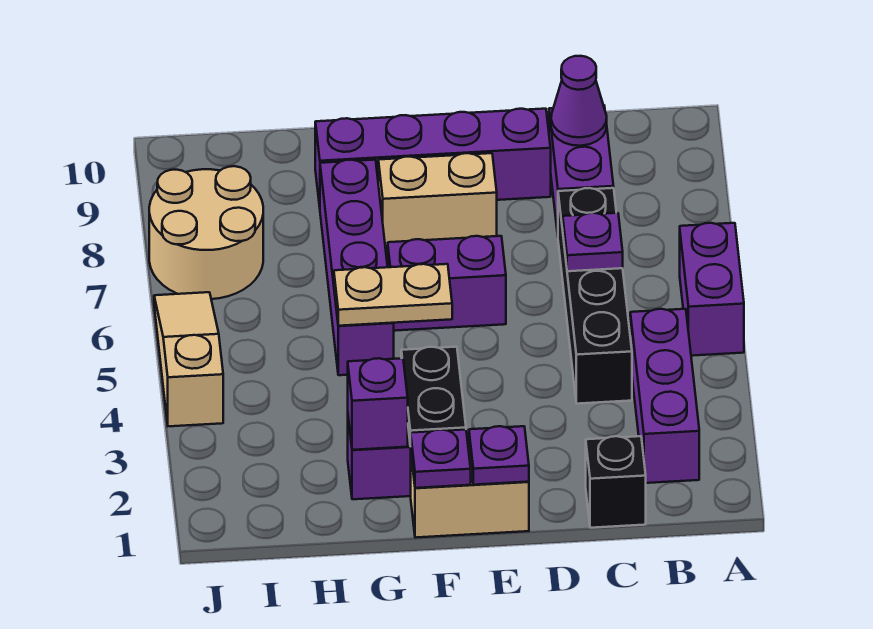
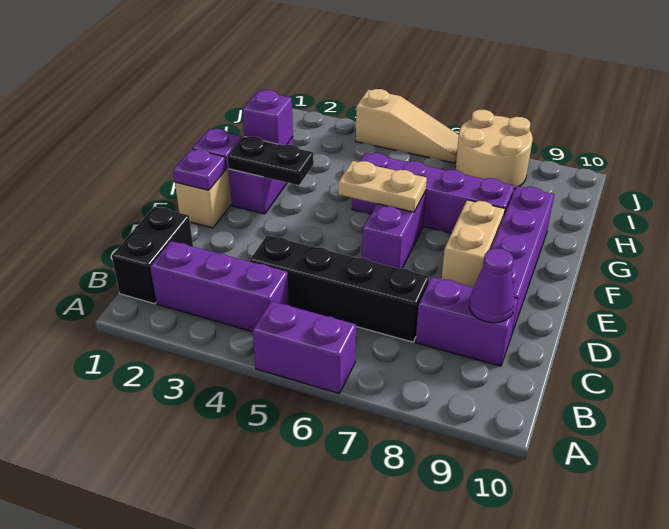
black 1x1 brick [586,436,646,528] -> black 1x2 brick [112,207,193,304]
purple 1x1 plate [563,213,623,271] -> none
tan 1x2 plate [334,264,452,326] -> tan 1x2 plate turned to [338,161,427,212]

